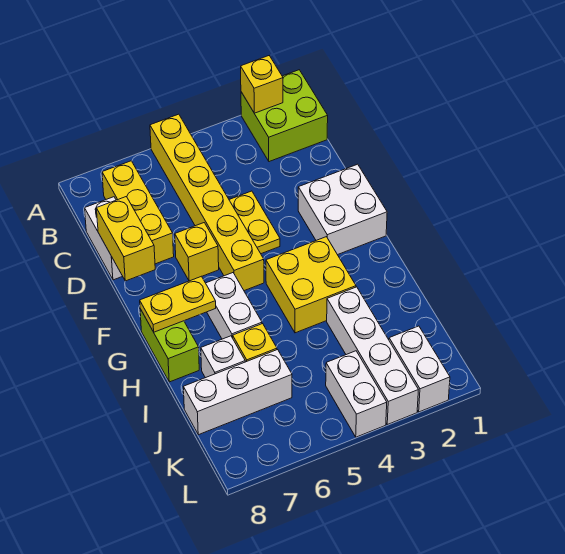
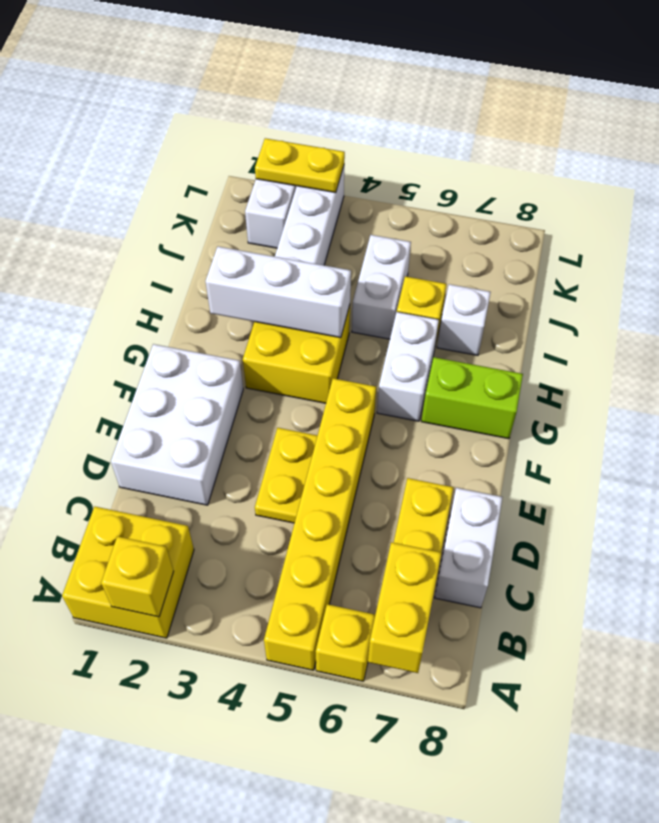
lime 2x2 brick [241,70,328,162] -> yellow 2x2 brick [62,506,194,638]
yellow 1x2 brick [96,197,155,281] -> yellow 1x2 brick moved to [368,542,441,673]
white 2x2 brick [298,164,387,255] -> white 2x3 brick [111,344,243,505]
yellow 1x1 brick [175,223,219,281] -> yellow 1x1 brick moved to [316,604,375,681]
yellow 1x2 plate [140,276,216,332] -> yellow 1x2 plate moved to [255,138,345,193]
lime 1x2 brick [140,309,199,382] -> lime 1x2 brick turned to [421,357,523,439]
white 1x3 brick [183,350,292,435] -> white 1x3 brick moved to [205,247,351,338]
white 1x2 brick [326,351,387,437] -> white 1x2 brick moved to [352,235,411,339]

